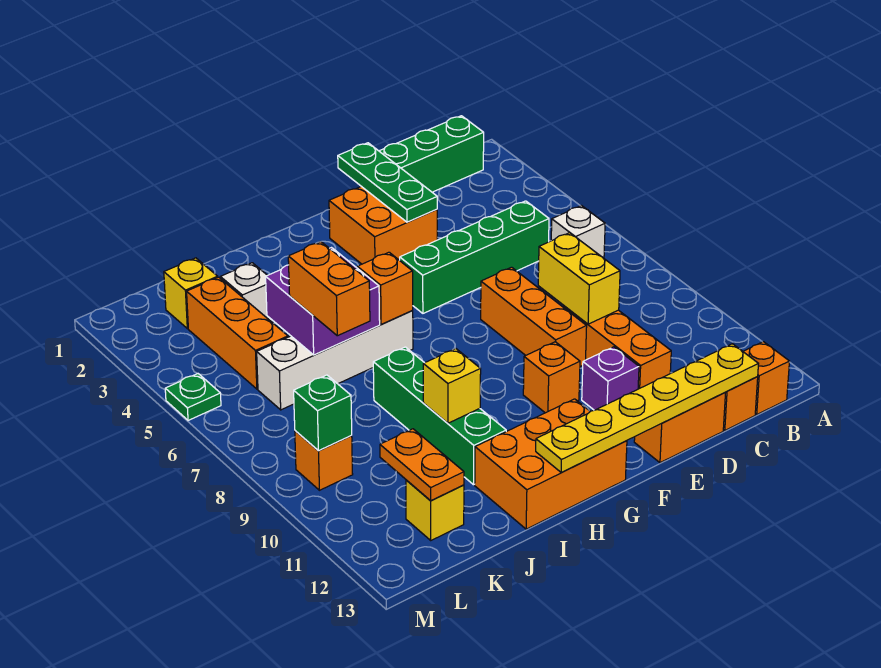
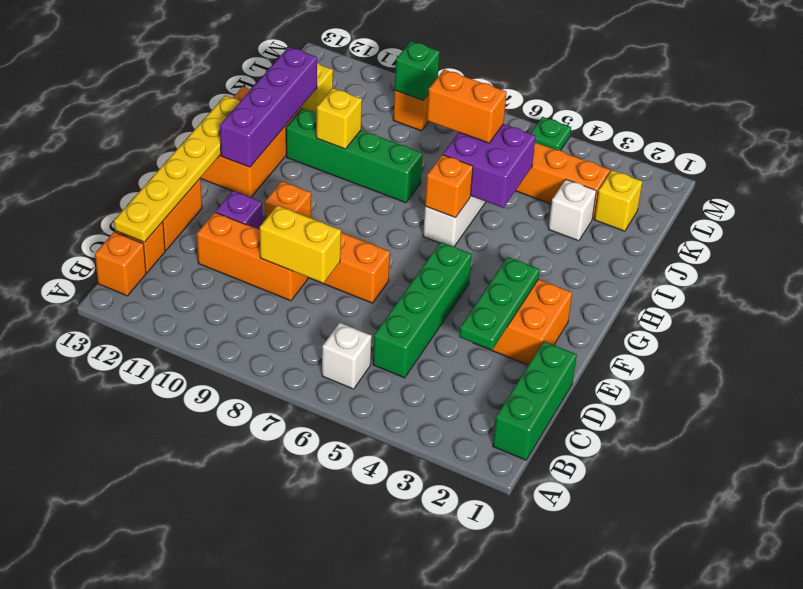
green 1x3 plate [338,143,437,222] -> green 1x3 plate turned to [459,257,540,350]
none -> purple 1x4 brick [220,47,317,167]
orange 1x2 plate [380,429,464,501] -> none

